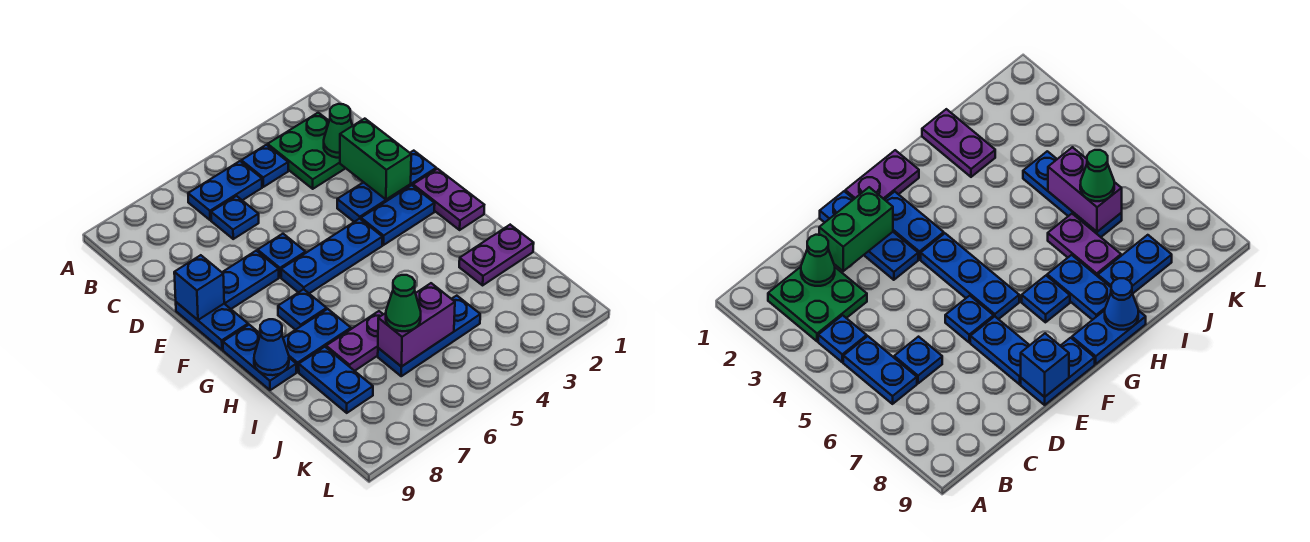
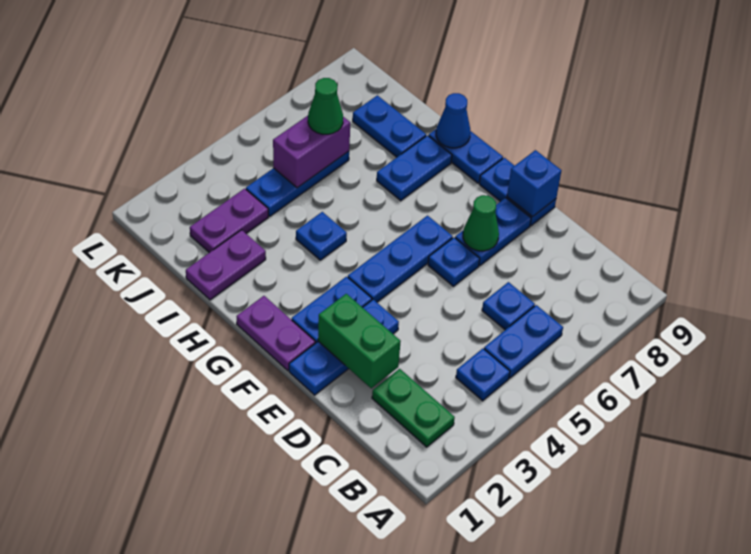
green 2x2 plate [268,113,345,189] -> green 1x2 plate [372,369,455,447]
green 1x1 cone [324,104,352,158] -> green 1x1 cone moved to [463,195,499,251]
blue 1x1 plate [278,289,327,330] -> blue 1x1 plate moved to [296,212,347,260]
purple 1x2 plate [326,311,383,371] -> purple 1x2 plate moved to [190,188,268,253]

